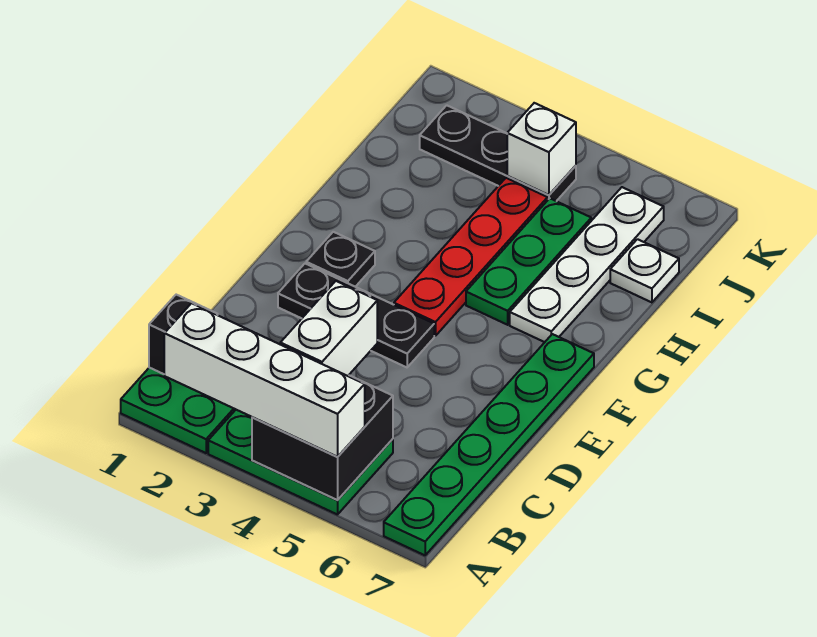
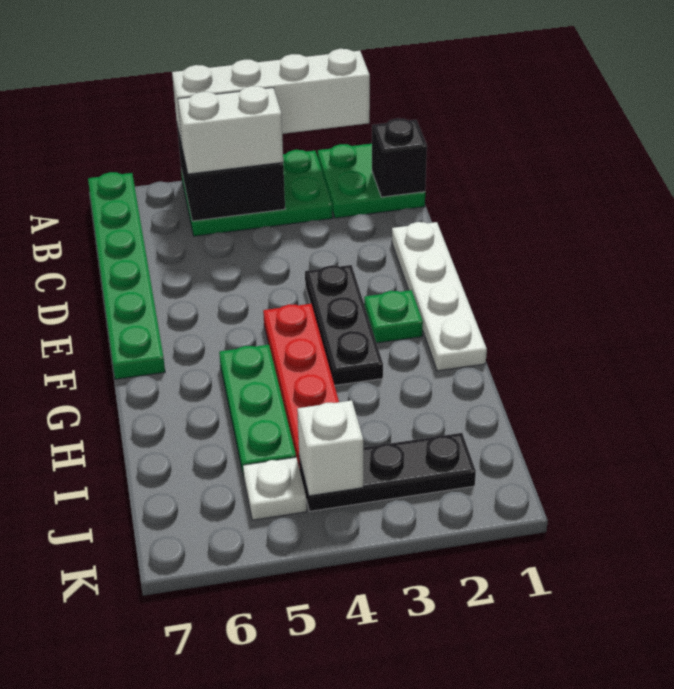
white 1x2 brick [280,281,377,376] -> white 1x2 brick turned to [178,86,283,174]
black 1x3 plate [278,264,434,367] -> black 1x3 plate turned to [305,265,383,385]
black 1x1 plate [306,232,375,287] -> green 1x1 plate [364,290,423,343]
white 1x4 plate [510,187,664,342] -> white 1x4 plate moved to [392,222,487,371]
white 1x1 plate [610,239,679,302] -> white 1x1 plate moved to [243,457,307,520]

